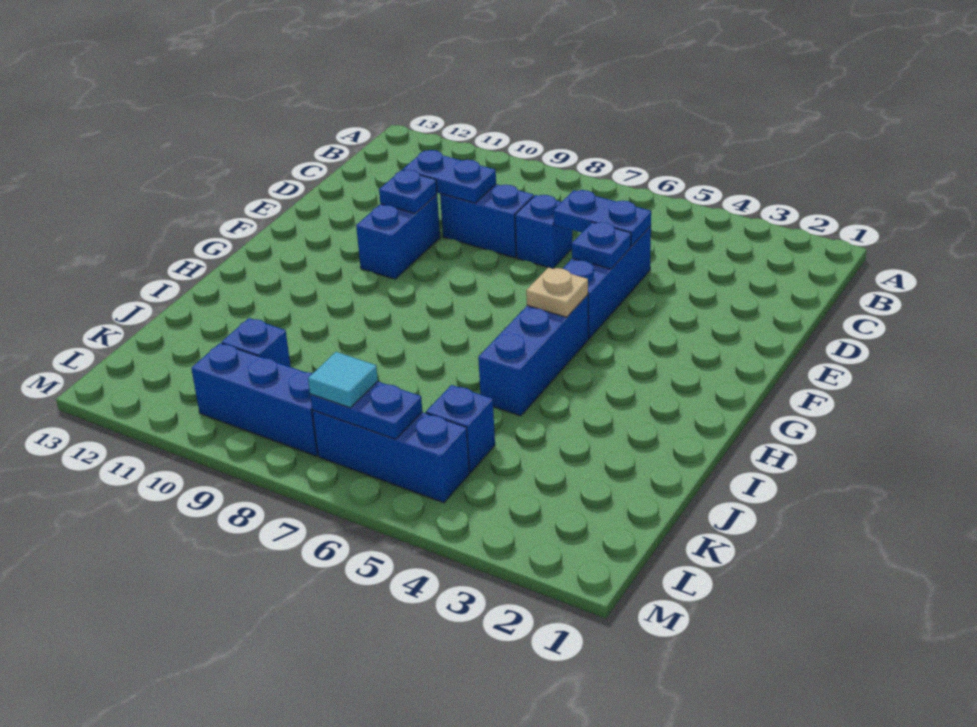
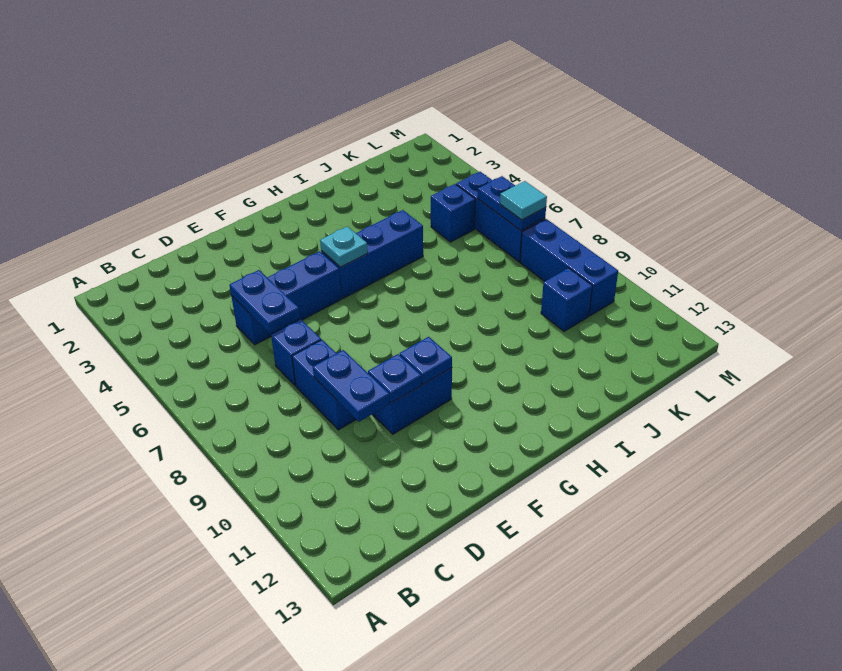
blue 1x1 plate [572,222,631,269] -> blue 1x1 plate moved to [400,337,452,384]
tan 1x1 plate [526,267,588,317] -> cyan 1x1 plate [320,226,368,267]

